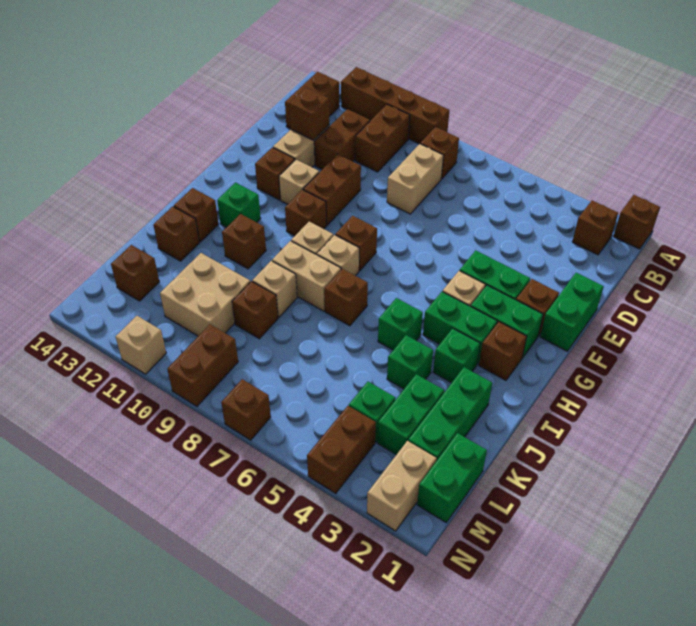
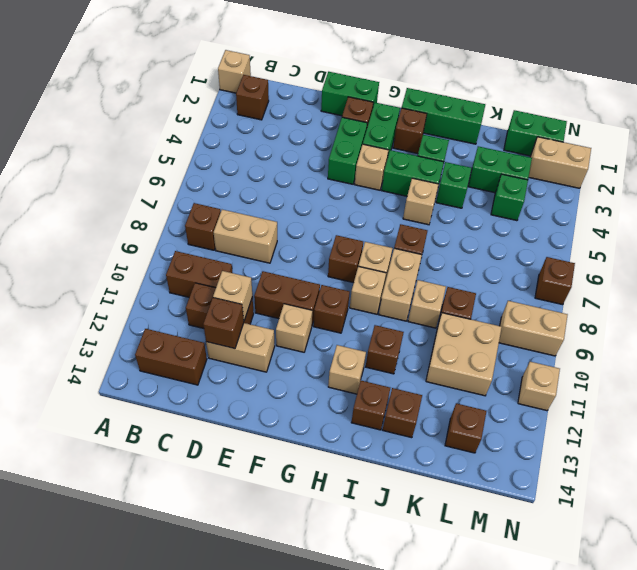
brown 1x1 brick [614,195,660,249] -> tan 1x1 brick [218,50,251,93]
brown 1x4 brick [341,67,450,144] -> none
none -> tan 1x1 brick [213,271,252,320]
brown 1x1 brick [255,147,295,200] -> none
green 1x2 brick [423,292,497,365] -> green 1x2 brick turned to [382,150,444,196]
green 1x1 brick [217,183,261,228] -> tan 1x1 brick [328,345,366,394]
green 1x1 brick [378,298,423,350] -> tan 1x1 brick [403,178,439,225]
green 1x3 brick [408,367,492,461] -> green 1x3 brick moved to [402,88,485,144]
brown 1x2 brick [307,406,376,493] -> none
brown 1x2 brick [167,324,238,406] -> tan 1x2 brick [499,301,568,356]

